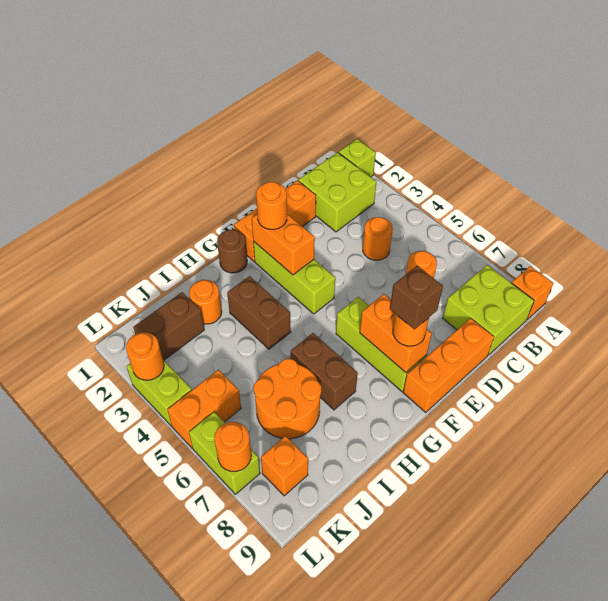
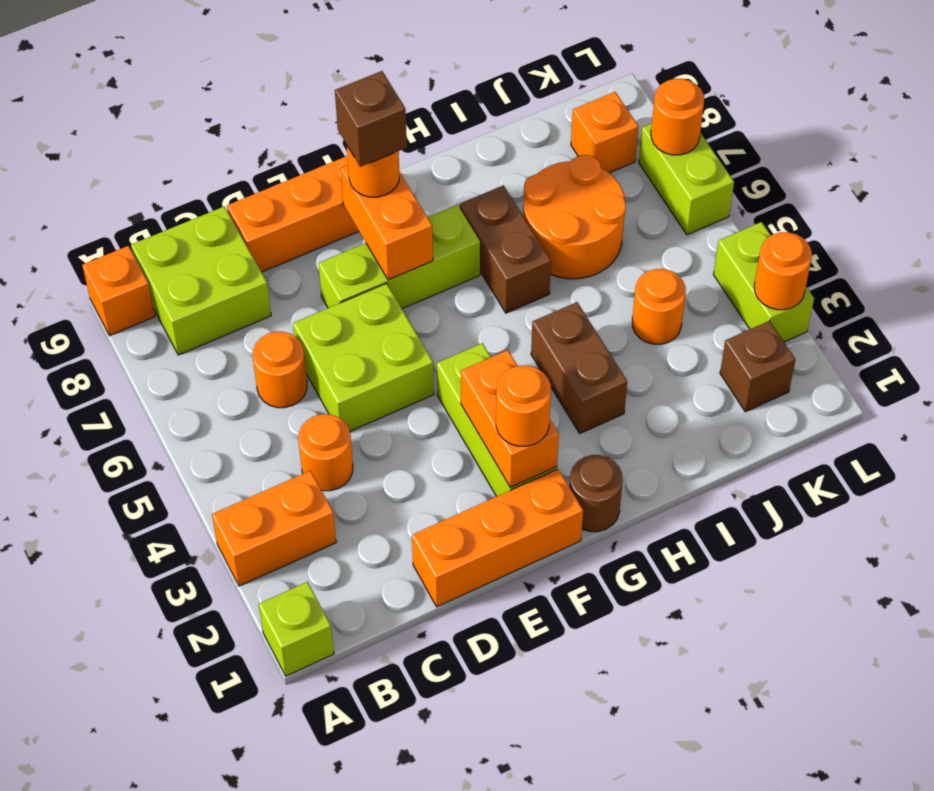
lime 2x2 brick [298,152,376,232] -> lime 2x2 brick moved to [293,283,434,431]
lime 1x3 brick [336,297,427,391] -> lime 1x3 brick turned to [318,205,480,309]
orange 1x1 round brick [189,280,222,324] -> orange 1x1 round brick moved to [632,269,686,344]
brown 1x2 brick [133,292,204,360] -> brown 1x1 brick [720,321,795,412]
orange 1x2 brick [167,370,241,448] -> orange 1x2 brick moved to [212,471,336,586]

